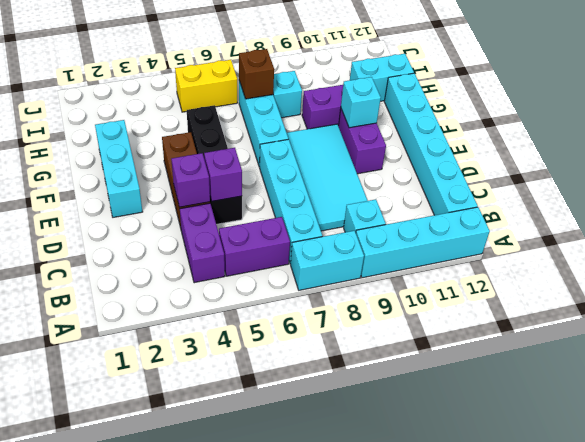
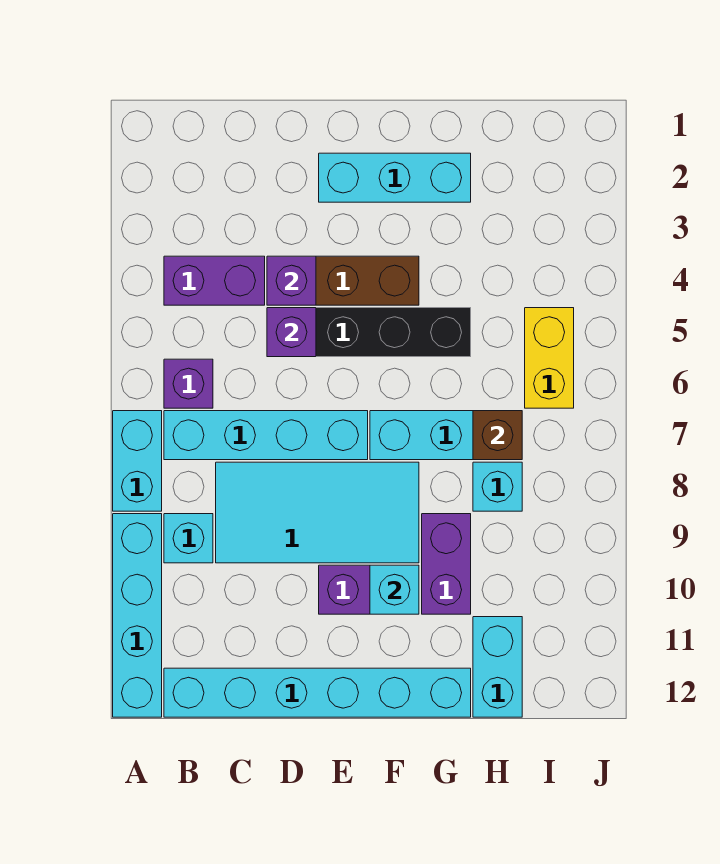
purple 1x2 brick [219,217,290,276] -> purple 1x1 brick [164,359,213,408]

